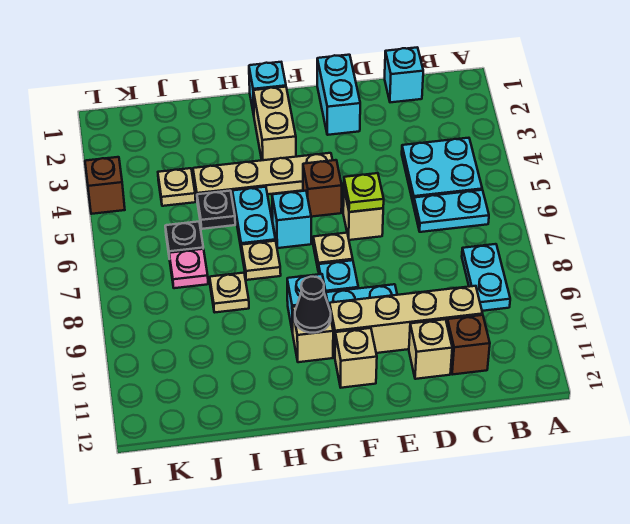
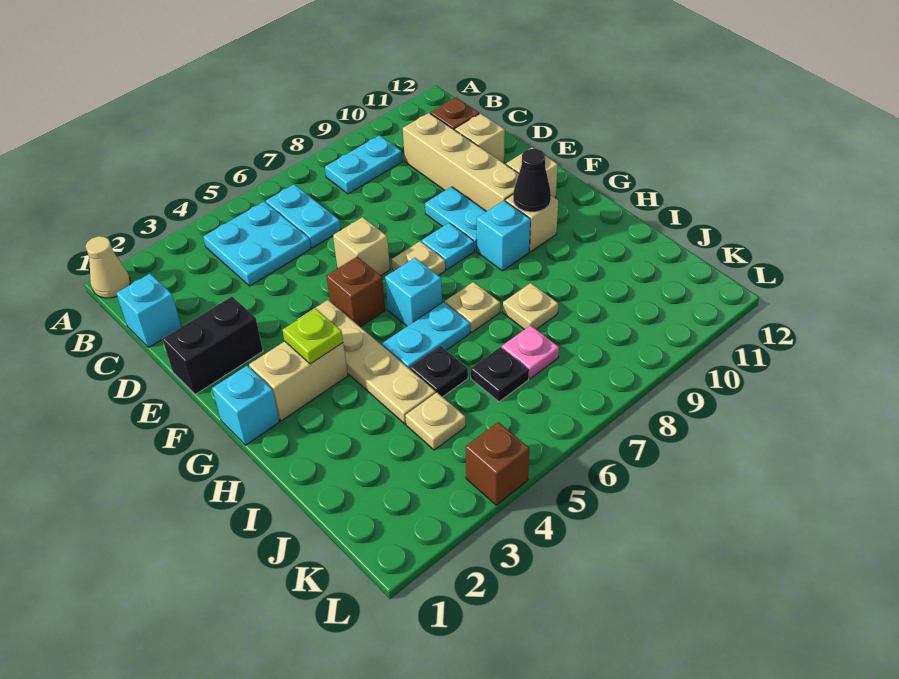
none -> tan 1x1 cone [86,236,130,298]
cyan 1x2 brick [317,55,360,135] -> black 1x2 brick [163,297,263,395]
lime 1x1 plate [344,173,384,212] -> lime 1x1 plate moved to [283,309,343,364]

